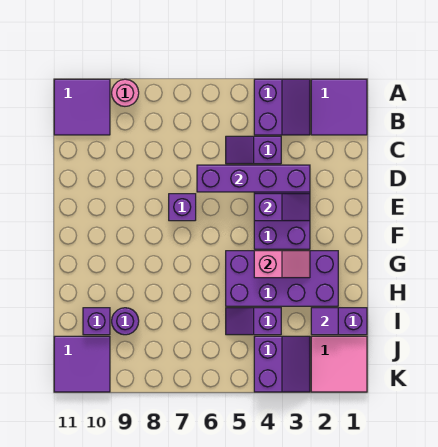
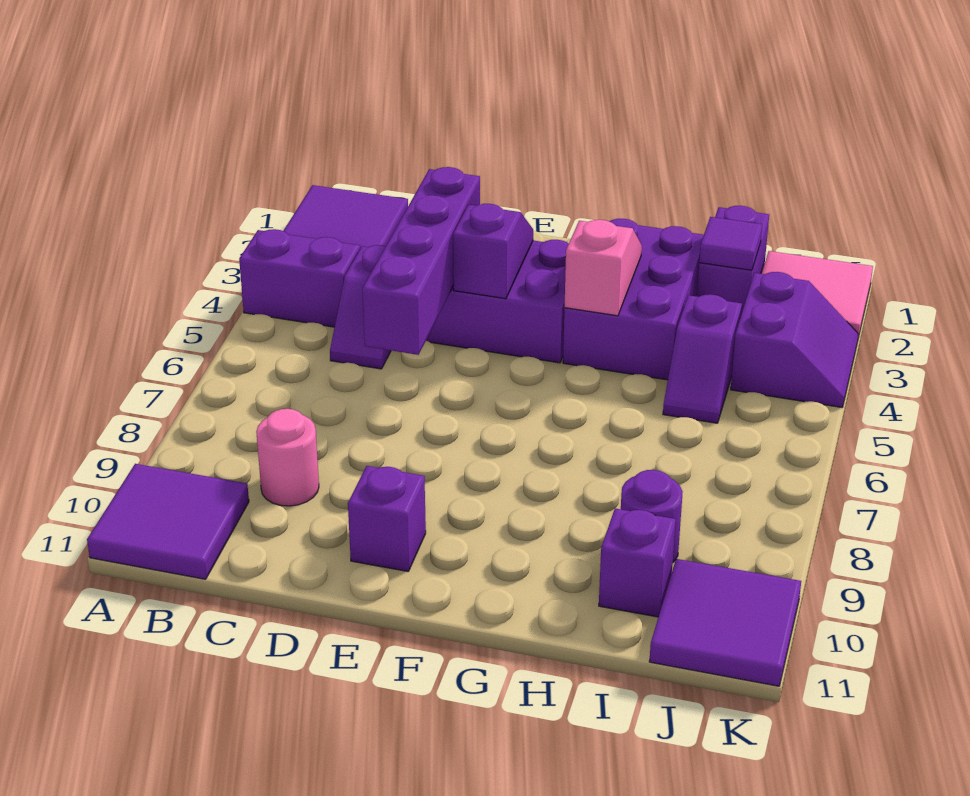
pink 1x1 round brick [112,79,139,106] -> pink 1x1 round brick moved to [256,409,319,506]
purple 1x1 brick [169,194,196,221] -> purple 1x1 brick moved to [348,466,426,571]
purple 2x4 brick [226,251,338,306] -> purple 2x3 brick [563,219,704,380]
purple 2x2 slope [254,336,310,392] -> purple 2x2 slope turned to [731,272,858,407]

